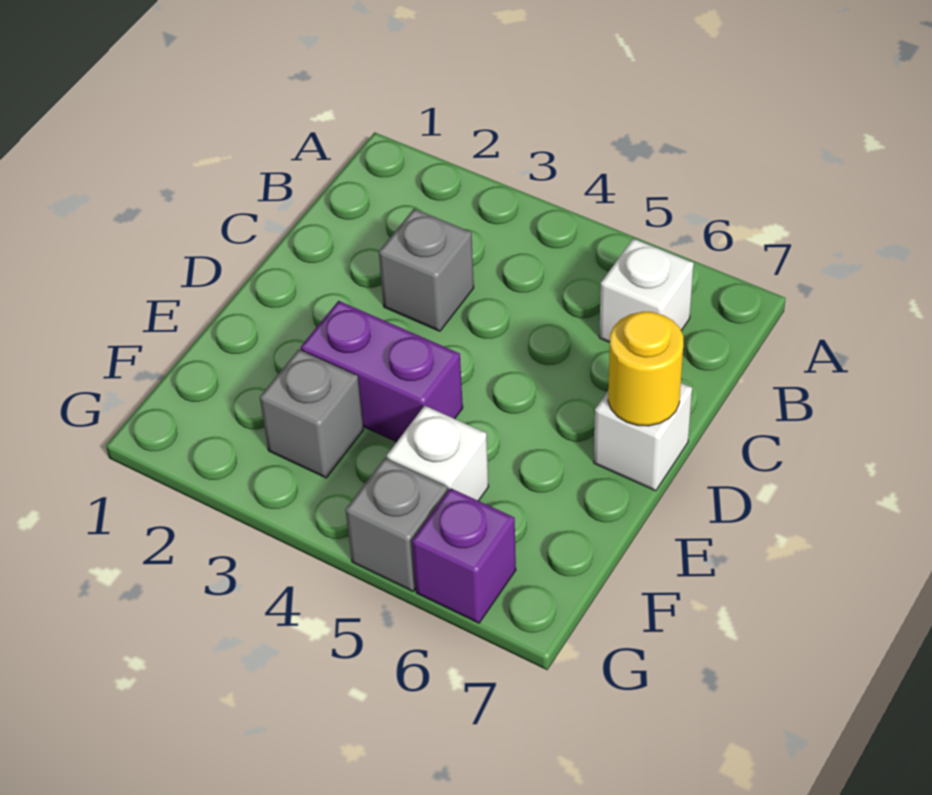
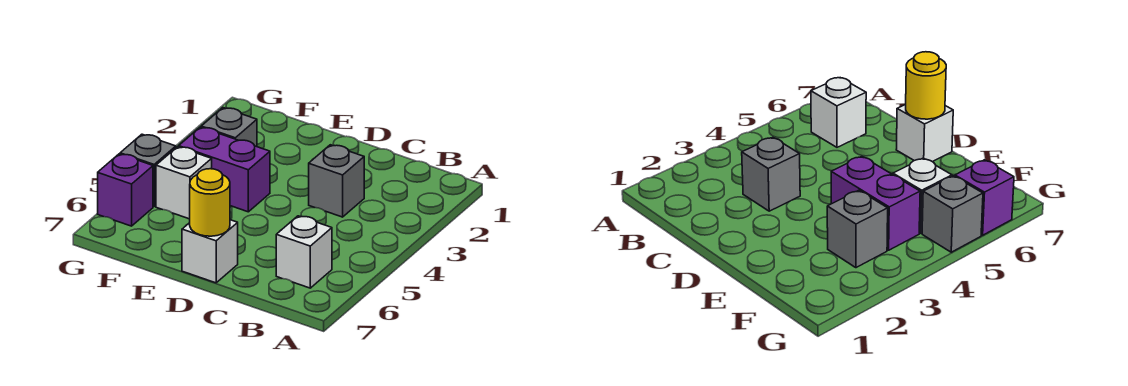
purple 1x2 brick [301,301,463,442] -> purple 1x2 brick turned to [179,127,270,212]

